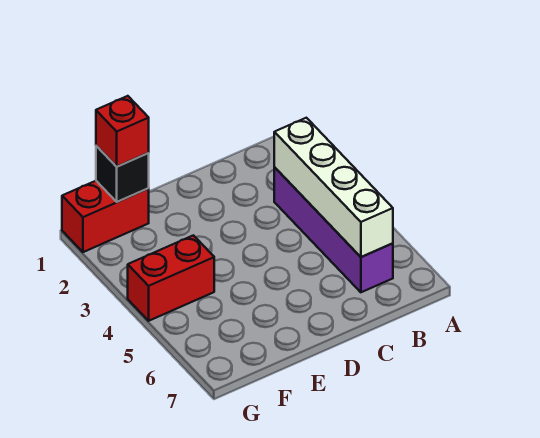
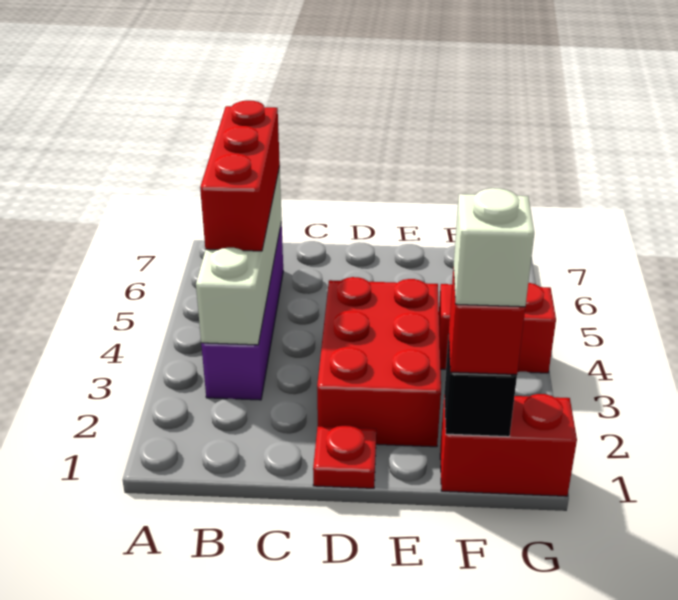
none -> red 1x3 brick [200,101,280,251]
none -> red 1x1 plate [313,425,376,488]
none -> red 2x3 brick [317,277,441,447]
none -> white 1x1 brick [454,188,534,307]

